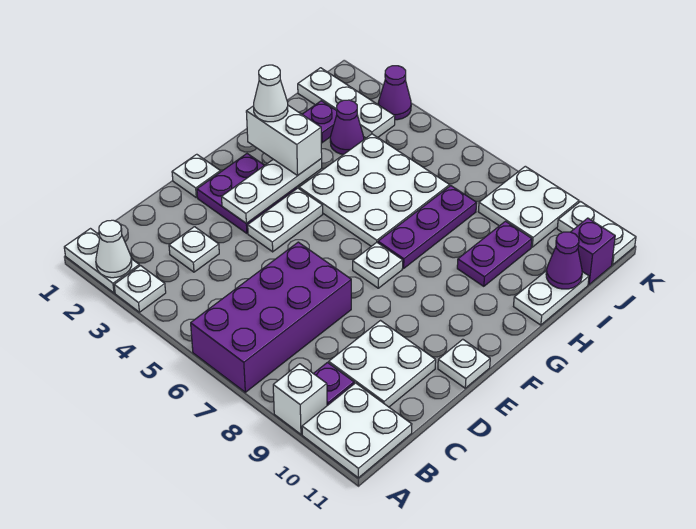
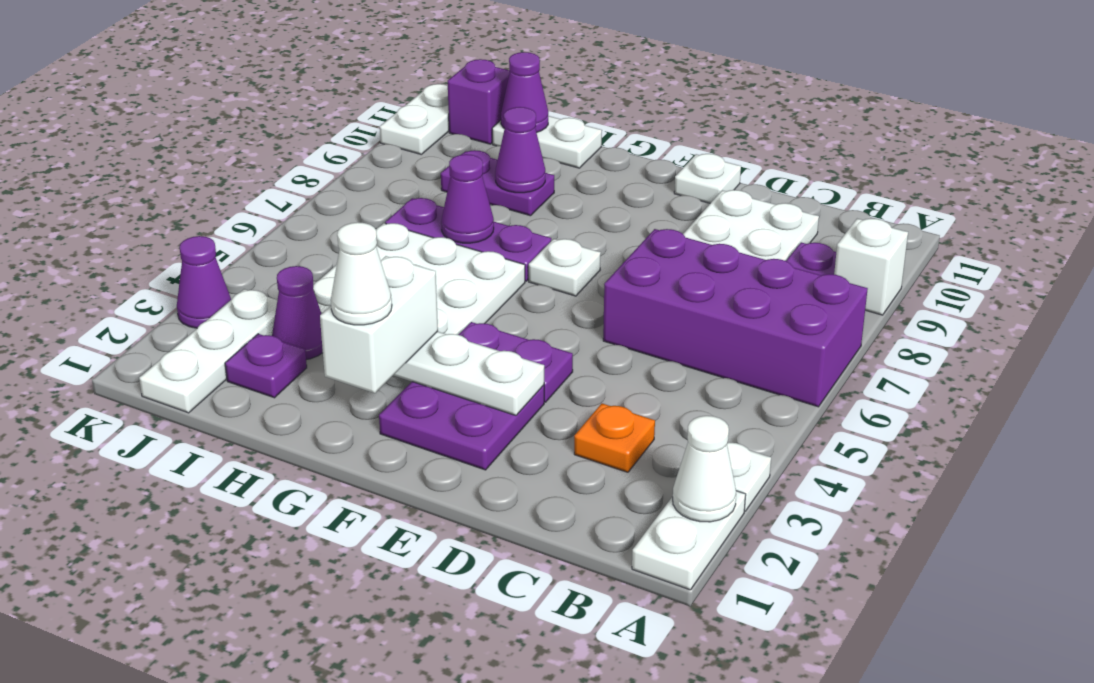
white 2x2 plate [302,383,412,478] -> none
white 1x1 plate [169,227,219,272] -> orange 1x1 plate [574,403,655,472]
white 1x1 plate [172,154,220,198] -> none
white 1x2 plate [248,188,323,252] -> purple 1x2 plate [459,322,573,402]
none -> purple 1x1 cone [441,154,494,243]
none -> purple 1x1 cone [495,107,545,193]
white 2x2 plate [478,166,579,247] -> none

